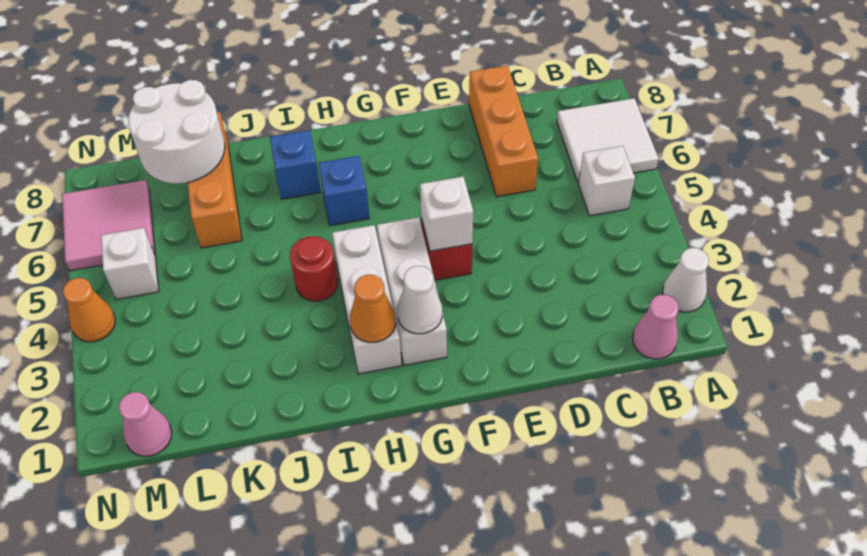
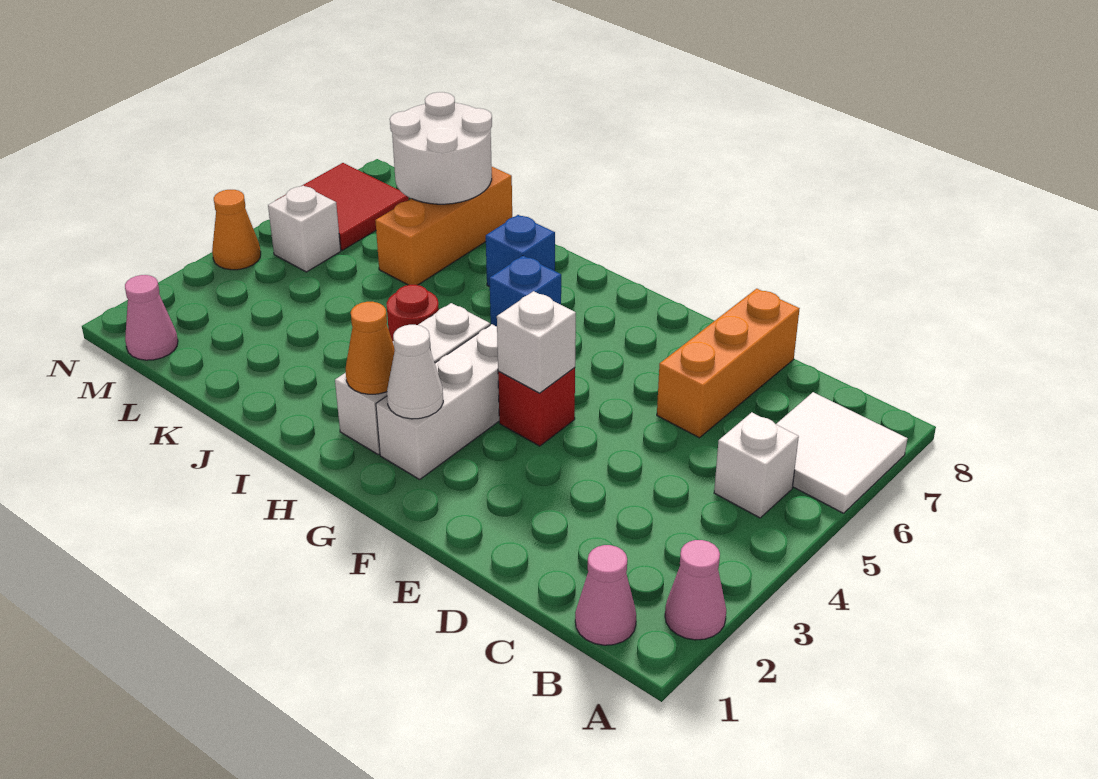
white 1x1 cone [662,248,709,312] -> pink 1x1 cone [665,540,726,640]
pink 2x2 tile [62,180,155,271] -> red 2x2 tile [275,163,409,250]

